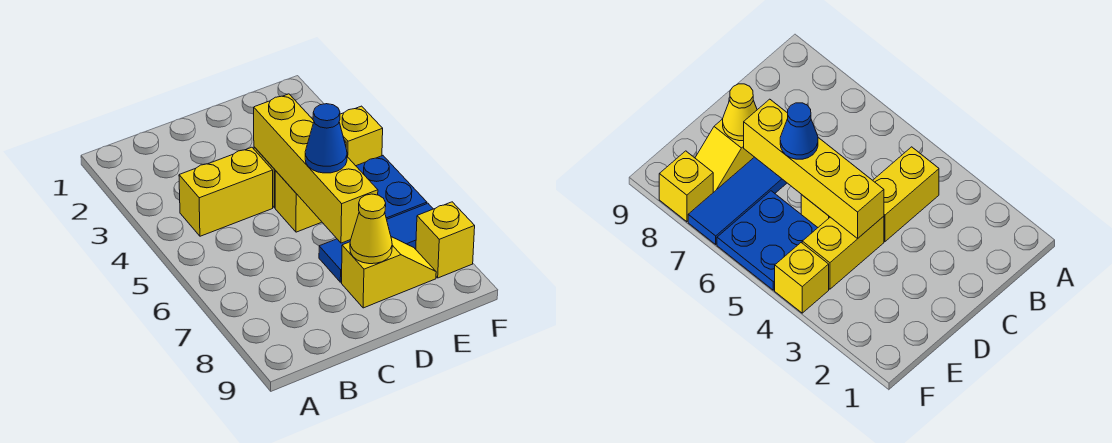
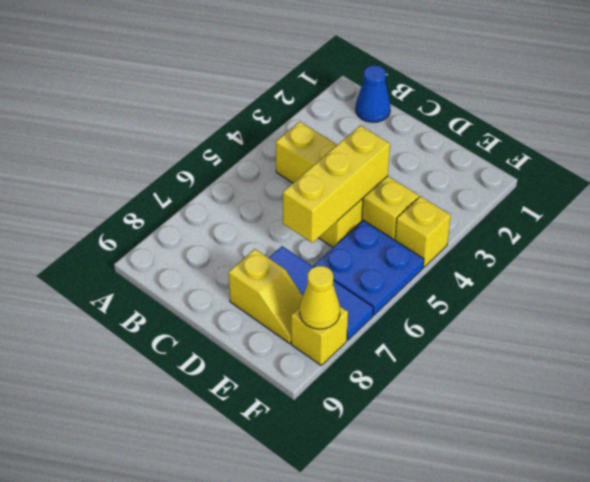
yellow 1x4 brick [254,94,378,243] -> yellow 1x3 brick [283,125,390,243]
blue 1x1 cone [305,104,347,173] -> blue 1x1 cone moved to [356,65,391,122]
yellow 1x1 cone [350,194,392,264] -> yellow 1x1 cone moved to [300,266,340,329]

